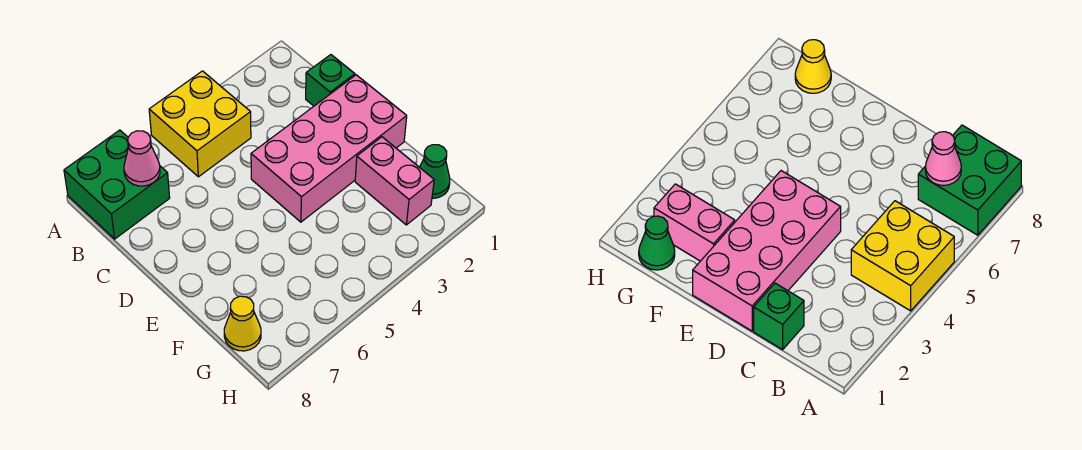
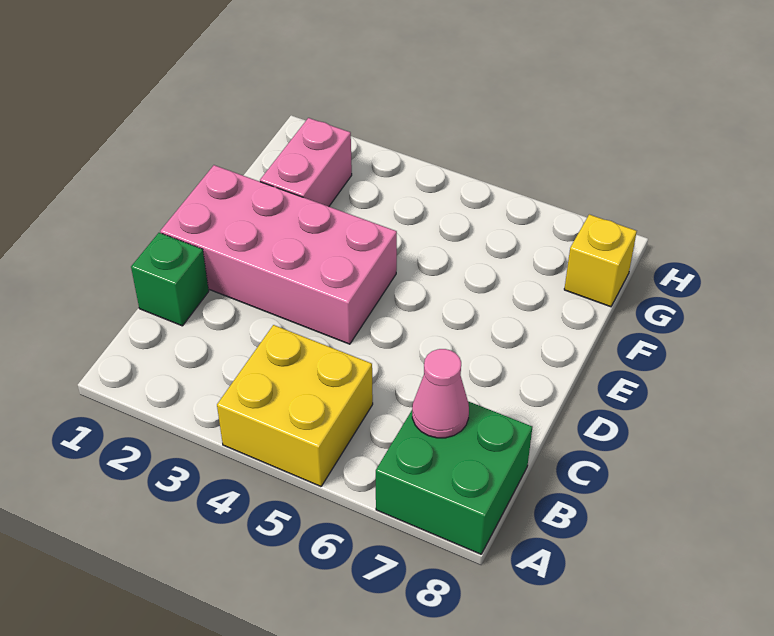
green 1x1 cone [420,145,450,198] -> none
yellow 1x1 cone [224,296,261,351] -> yellow 1x1 brick [564,214,637,307]

